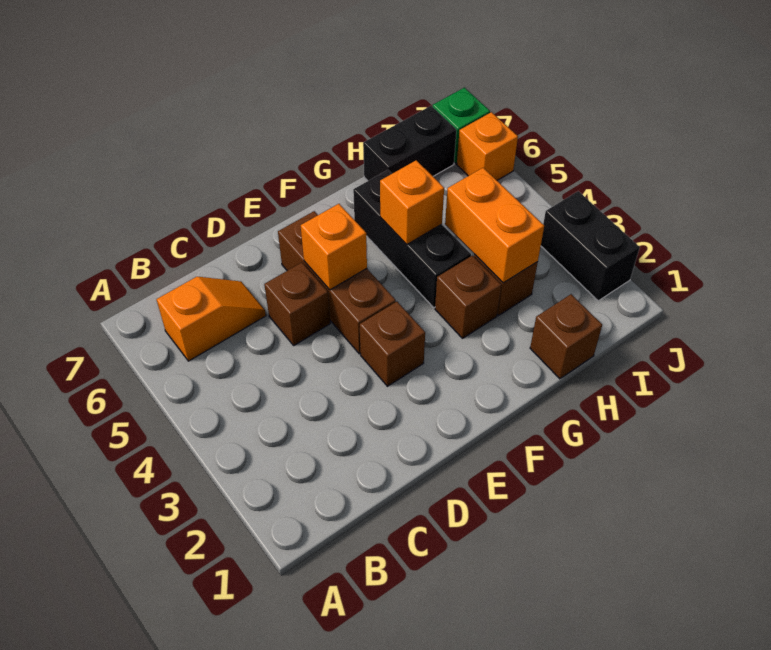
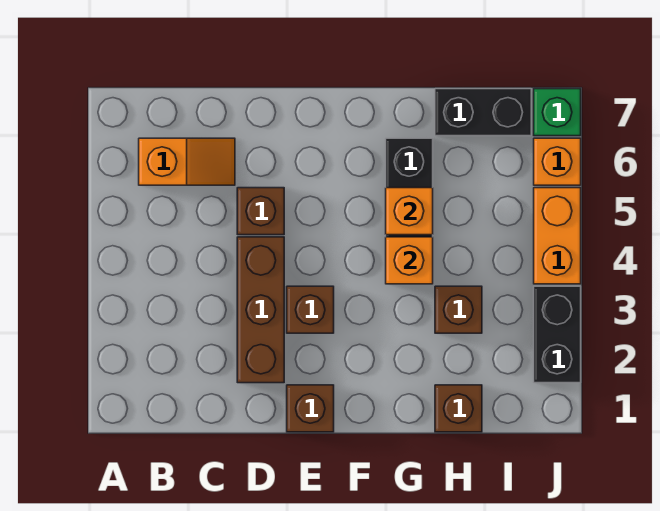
brown 1x3 brick [278,211,396,354] -> brown 1x3 brick moved to [237,237,284,383]
orange 1x1 brick [301,204,367,290] -> orange 1x1 brick moved to [386,237,433,284]
brown 1x1 brick [435,256,501,338] -> brown 1x1 brick moved to [287,385,334,432]
orange 1x2 brick [445,168,544,283] -> orange 1x2 brick moved to [534,188,581,284]

